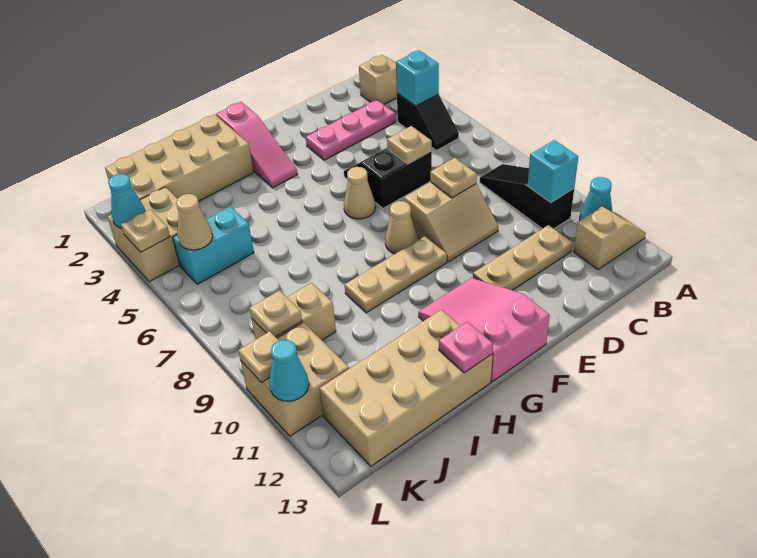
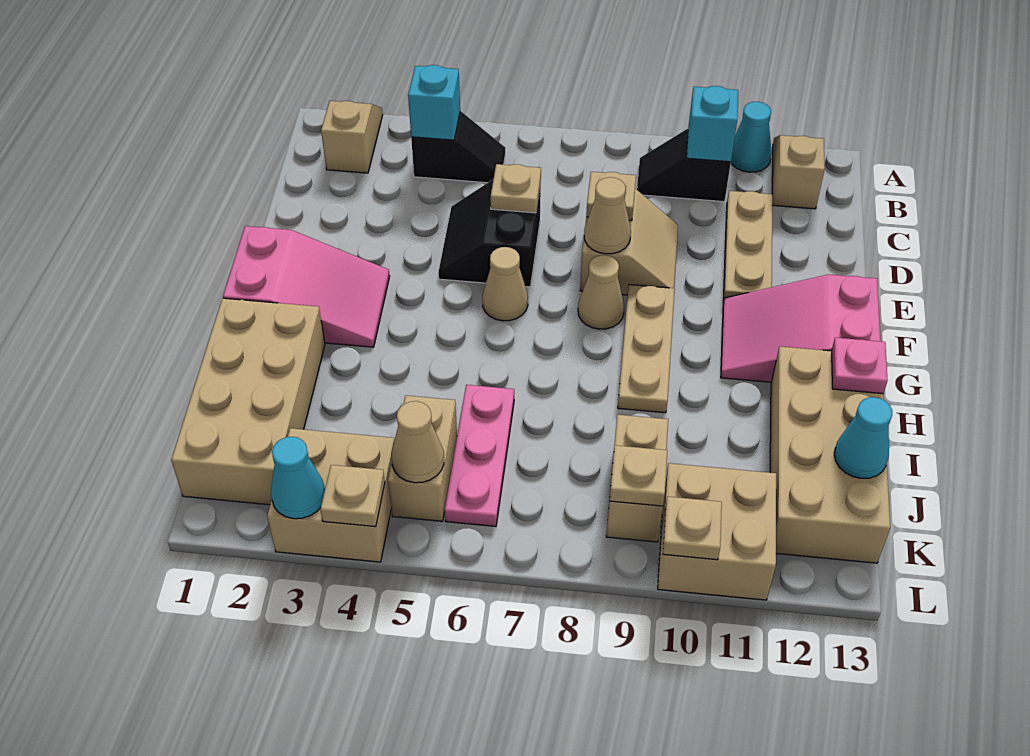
black 1x3 slope [480,164,574,229] -> black 1x2 slope [637,129,731,202]
pink 1x3 plate [306,100,396,160] -> pink 1x3 plate moved to [445,385,514,526]
none -> tan 1x1 cone [584,177,631,254]
pink 1x3 slope [216,102,297,188] -> pink 2x3 slope [223,226,390,347]
cyan 1x2 brick [173,207,254,284] -> tan 1x2 brick [388,395,457,521]
cyan 1x1 cone [269,340,309,401] -> cyan 1x1 cone moved to [834,397,892,478]

